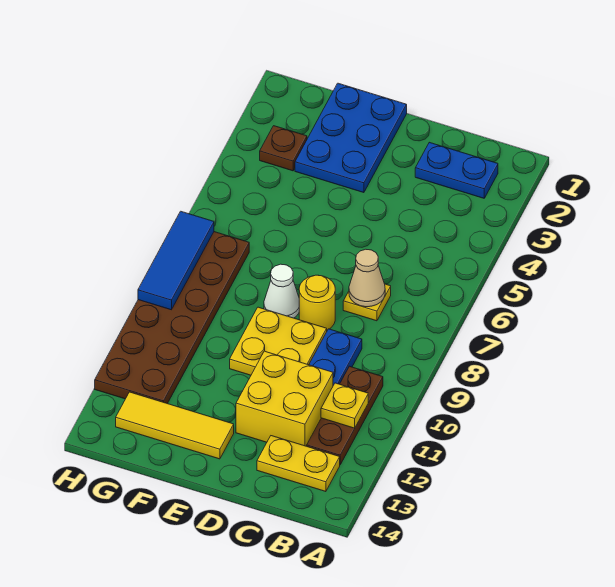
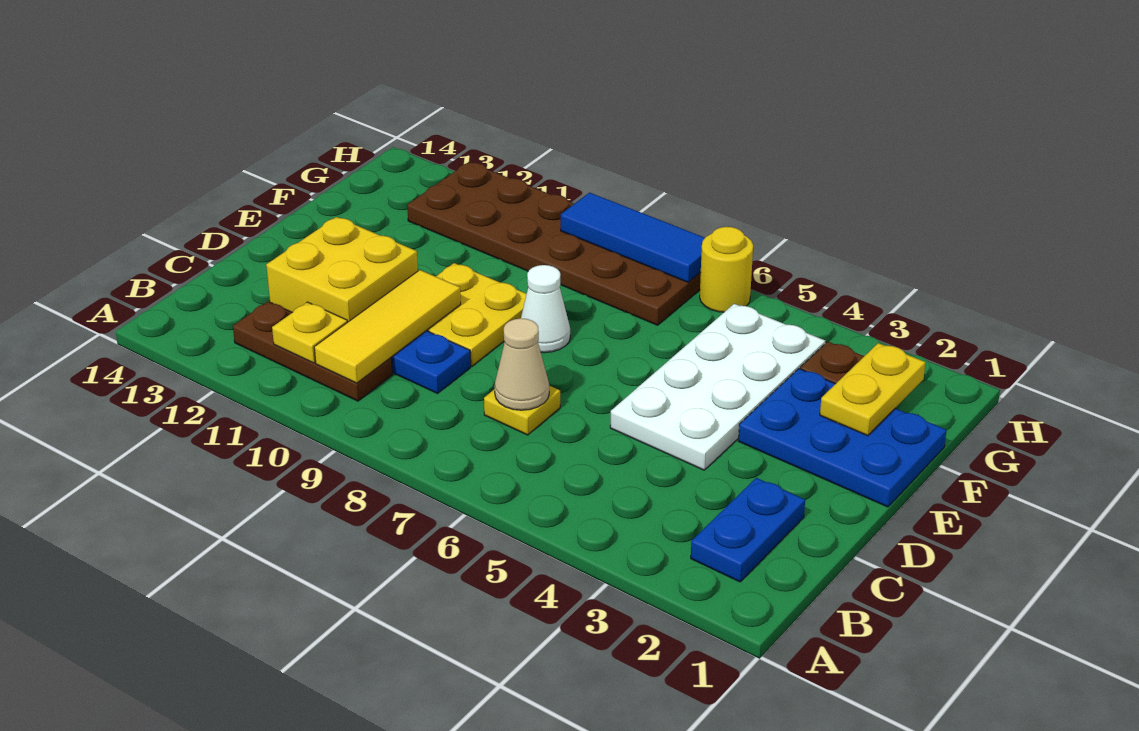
yellow 1x2 plate [257,436,340,492] -> yellow 1x2 plate moved to [820,343,926,436]
none -> white 2x4 plate [610,304,825,470]
yellow 1x1 round brick [299,275,335,330] -> yellow 1x1 round brick moved to [700,227,753,312]
yellow 1x3 tile [116,392,234,459] -> yellow 1x3 tile moved to [314,270,461,383]

